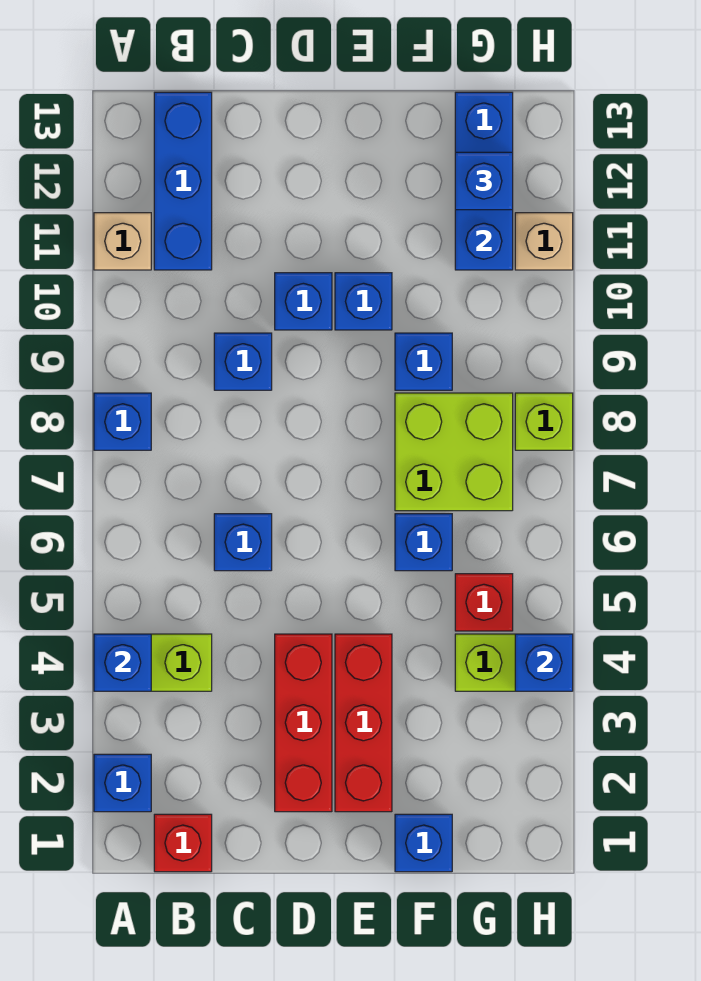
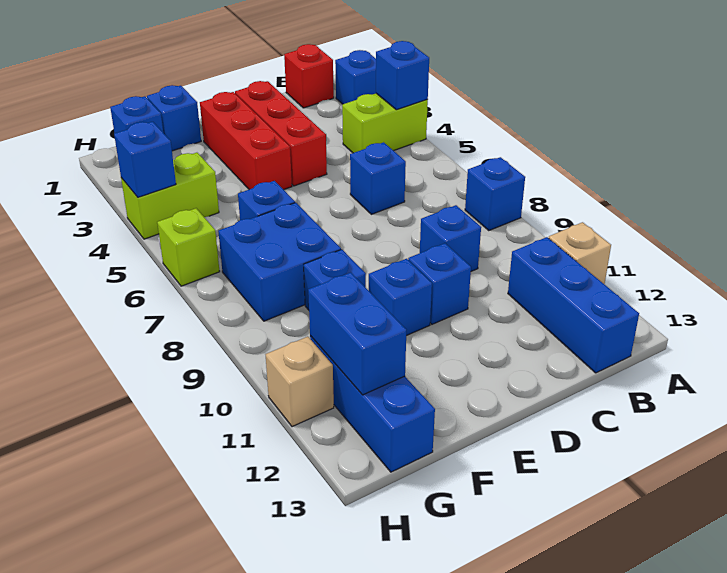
lime 2x2 brick [395,393,513,511] -> blue 2x2 brick [218,203,341,321]
red 1x1 brick [455,574,513,631] -> none
blue 1x1 brick [455,152,513,210] -> blue 1x1 brick moved to [110,96,163,134]
lime 1x1 brick [515,393,573,450] -> lime 1x1 brick moved to [157,208,220,286]

